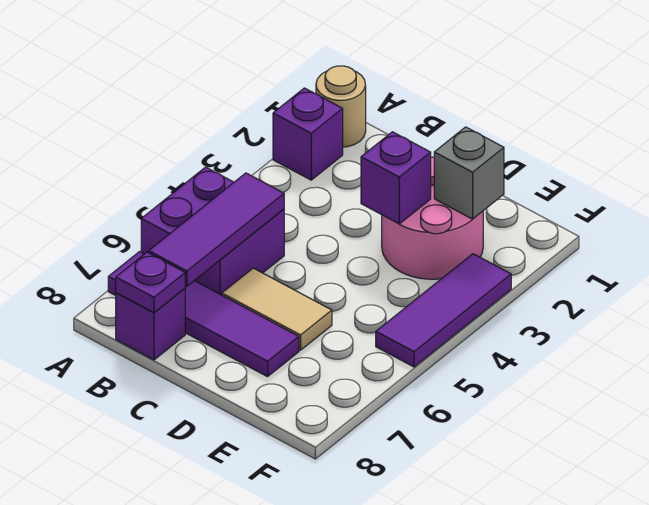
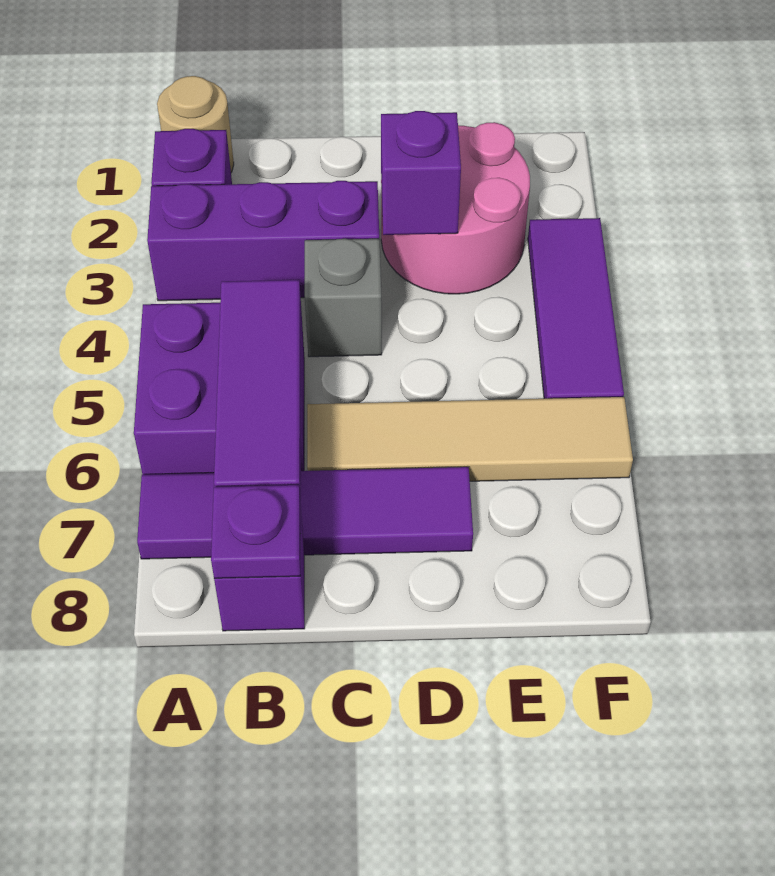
none -> purple 1x3 brick [147,181,379,301]
tan 1x2 tile [222,268,332,350] -> tan 1x4 tile [307,397,633,481]
grey 1x1 brick [434,127,504,219] -> grey 1x1 brick moved to [305,239,382,357]

